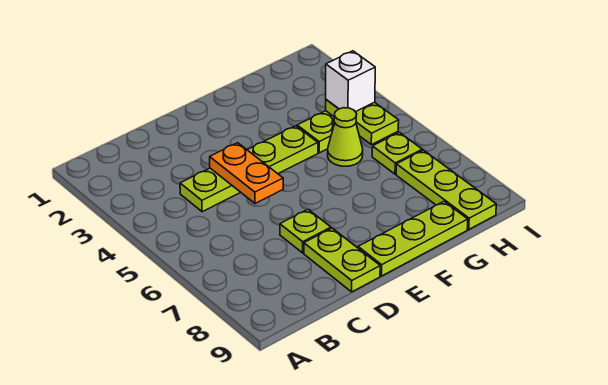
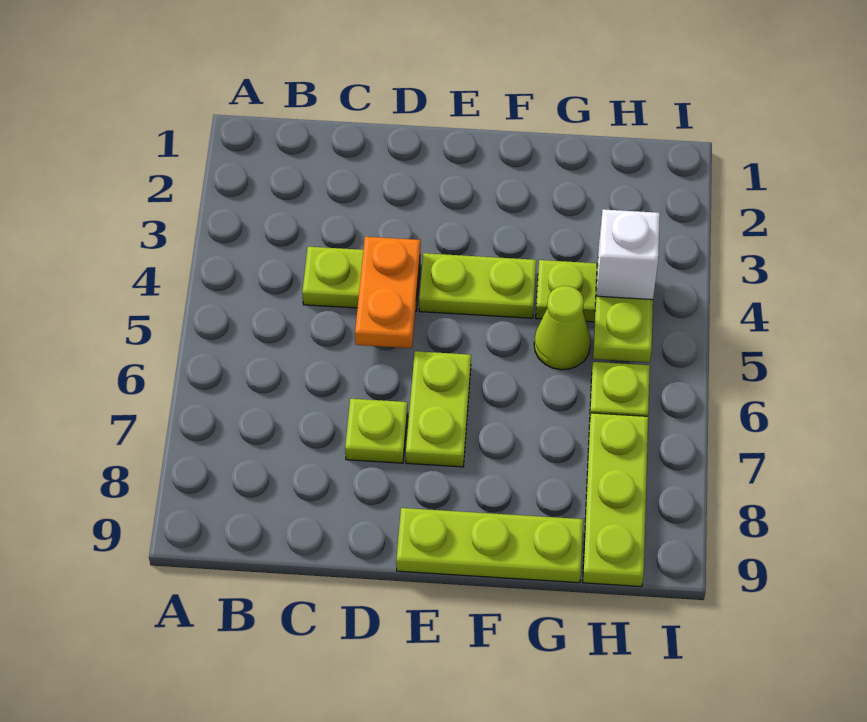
lime 1x2 plate [304,228,380,292] -> lime 1x2 plate moved to [406,351,471,467]

